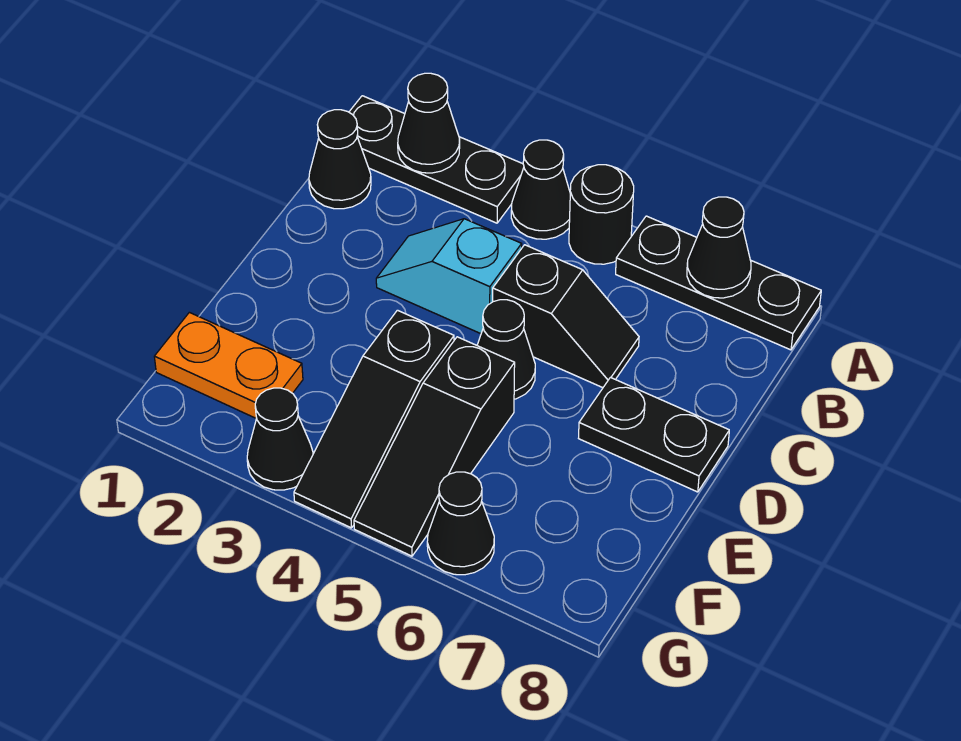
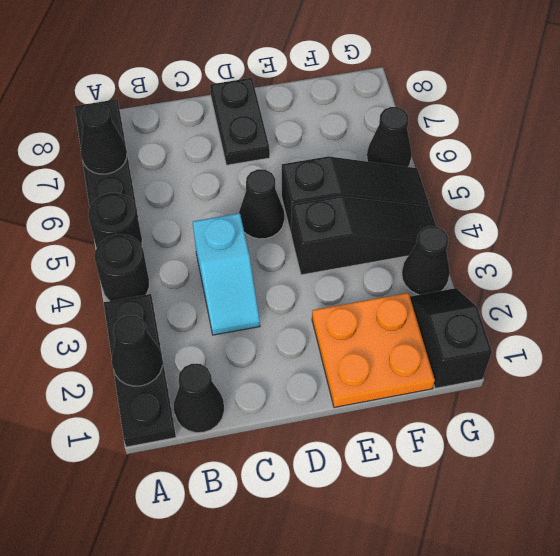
black 1x1 cone [511,140,570,239] -> black 1x1 round brick [95,234,149,301]
black 1x2 slope [493,245,639,388] -> black 1x2 slope moved to [410,288,492,388]
orange 1x2 plate [154,312,303,418] -> orange 2x2 plate [312,293,435,408]

